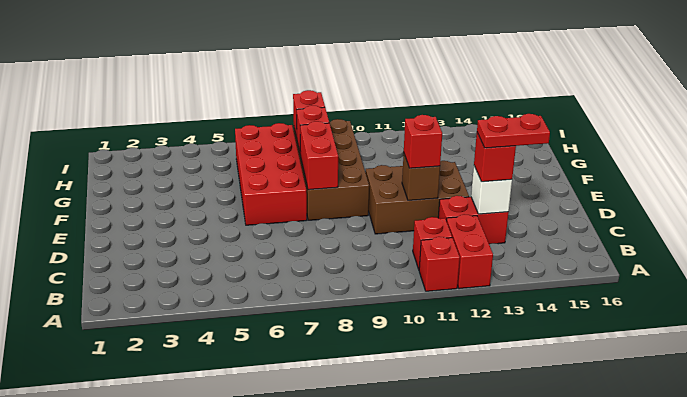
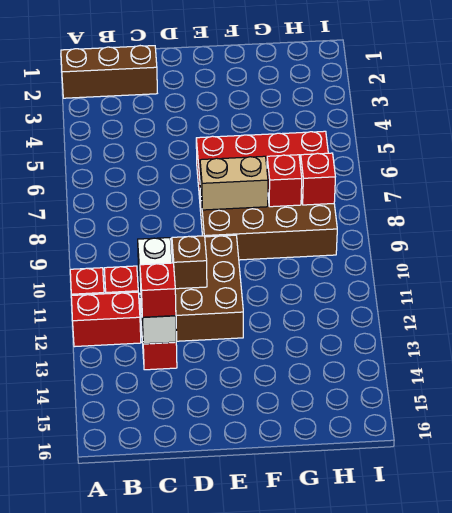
none -> brown 1x3 brick [61,46,157,98]
white 1x1 brick [471,166,512,214] -> white 1x3 brick [138,238,176,344]
red 1x2 plate [477,114,550,148] -> none
red 1x1 brick [404,115,442,168] -> none
red 1x2 brick [300,121,338,190] -> tan 1x2 brick [200,156,268,210]

